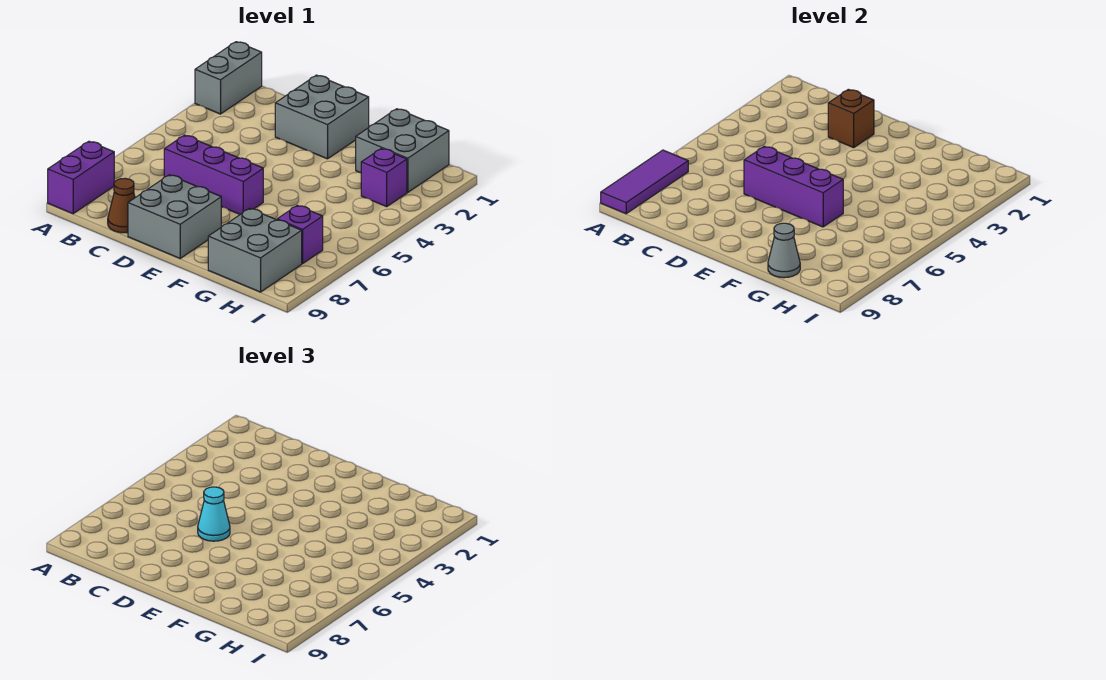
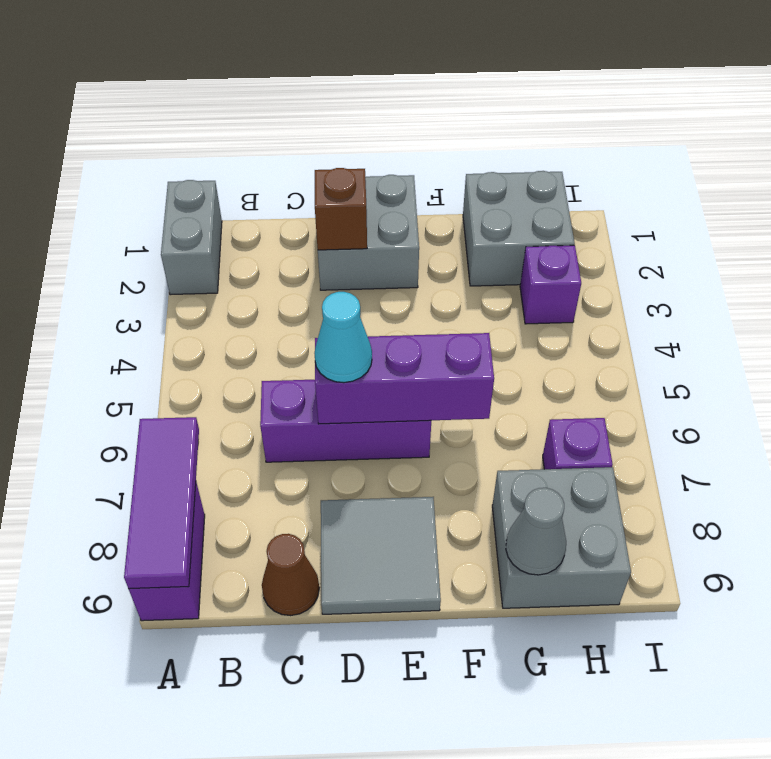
grey 2x2 brick [128,175,221,258] -> grey 2x2 tile [321,497,441,614]

